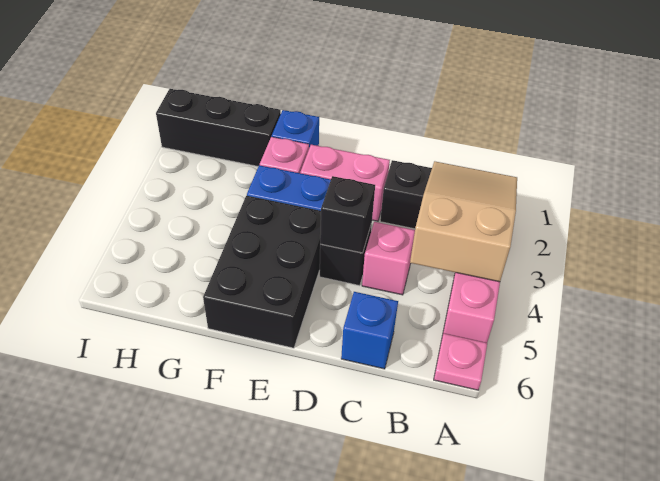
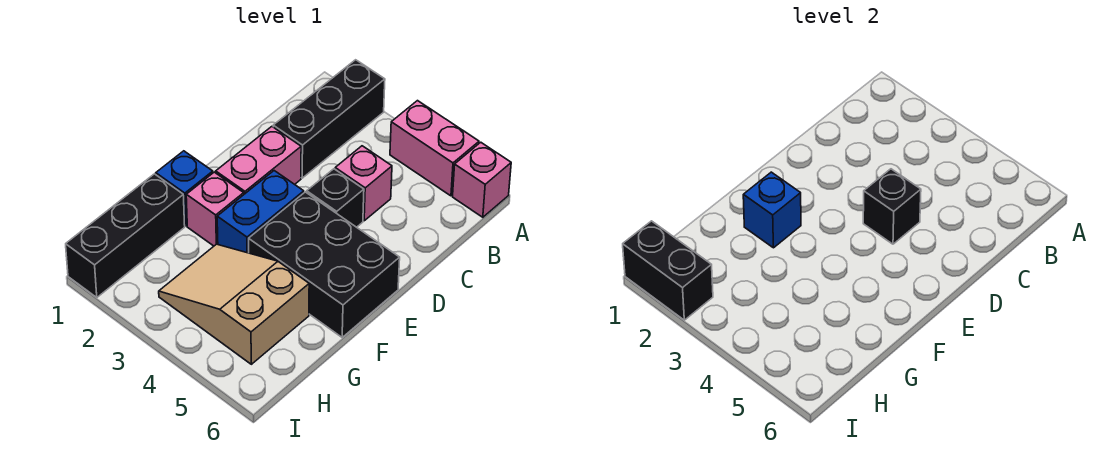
tan 2x3 slope [410,161,517,282] -> tan 2x3 slope moved to [159,244,309,364]
pink 1x1 plate [434,333,487,390] -> pink 1x1 brick [453,142,511,217]
blue 1x1 brick [341,292,398,369] -> blue 1x1 brick moved to [743,172,801,248]
none -> black 1x2 brick [623,221,713,320]

